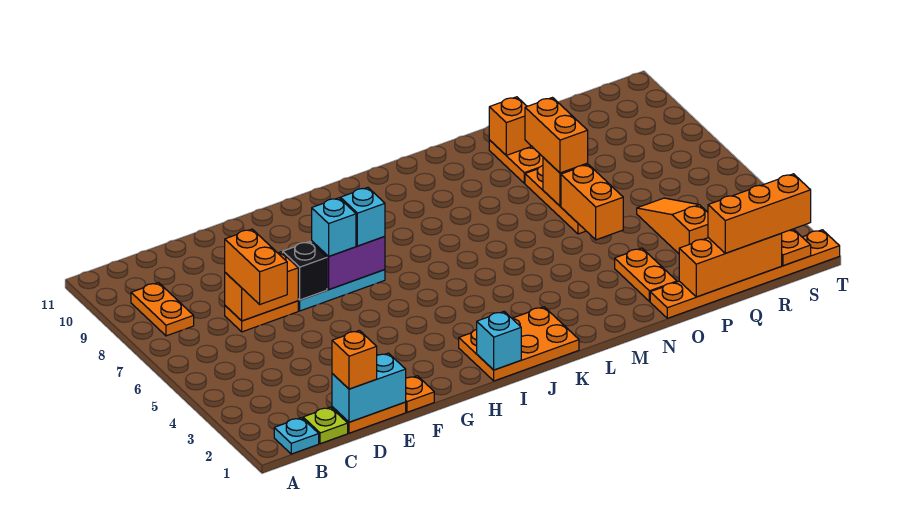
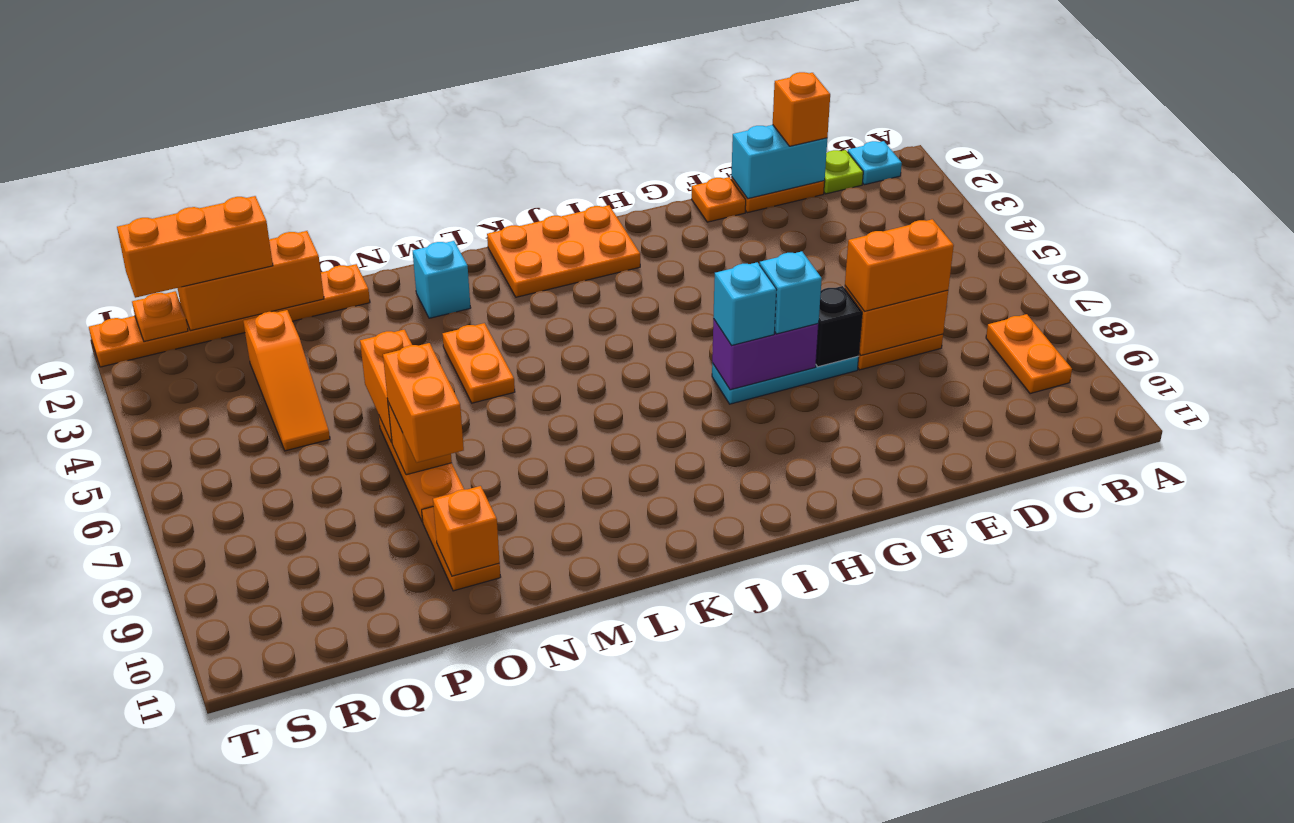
orange 1x2 brick [225,229,287,304] -> orange 1x2 brick turned to [845,219,954,311]
cyan 1x1 brick [477,312,521,370] -> cyan 1x1 brick moved to [413,241,471,318]
orange 1x2 plate [615,248,677,302] -> orange 1x2 plate moved to [442,323,515,403]

